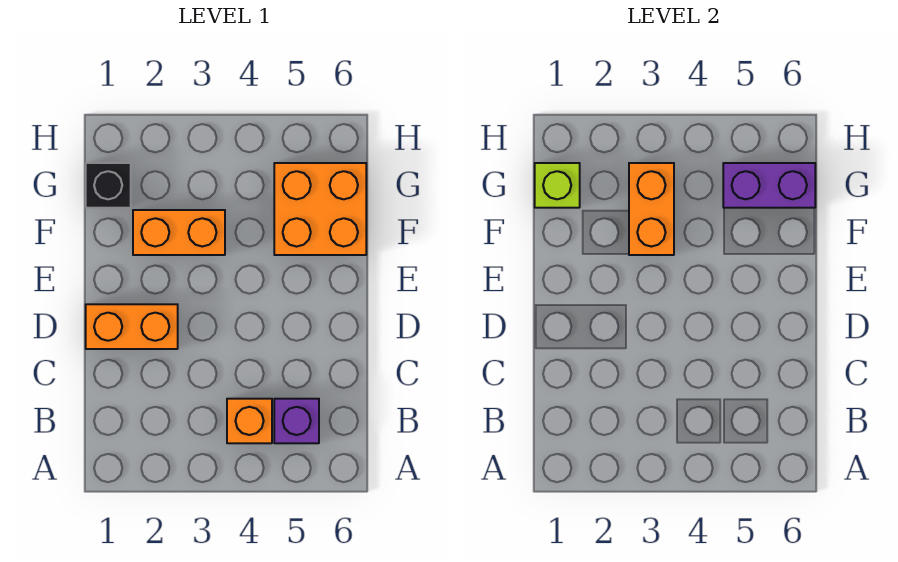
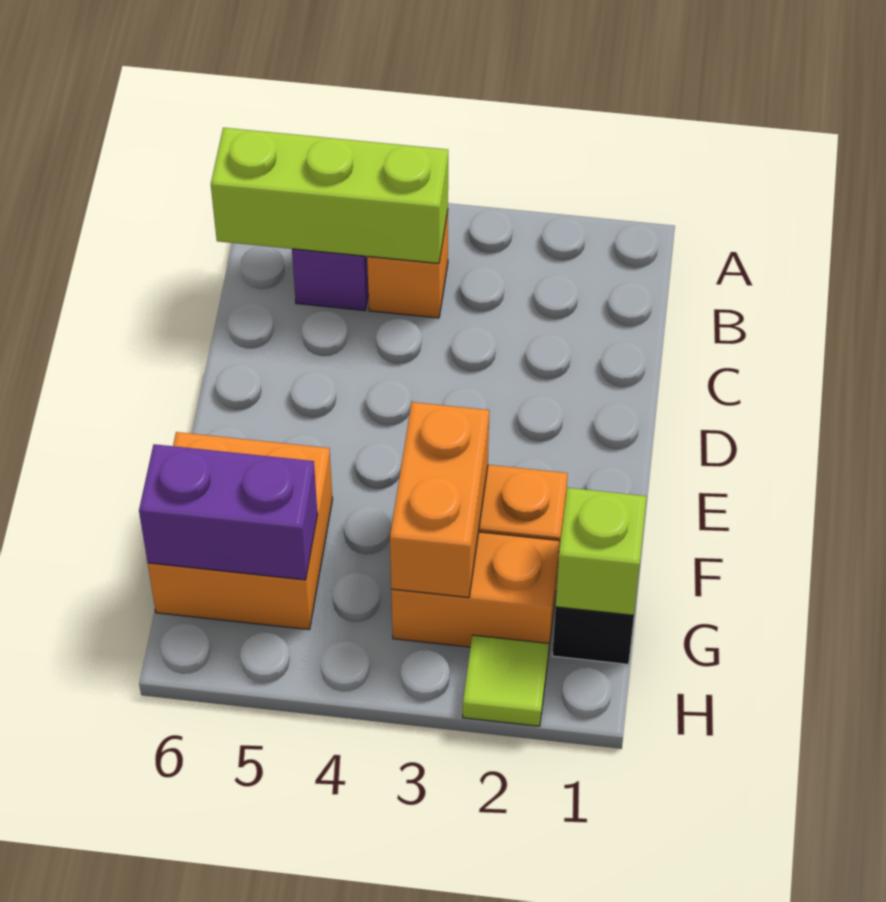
none -> lime 1x3 brick [211,128,448,263]
orange 1x2 brick [86,304,178,349] -> orange 1x2 brick moved to [391,532,559,655]
none -> lime 1x1 tile [463,635,549,726]

